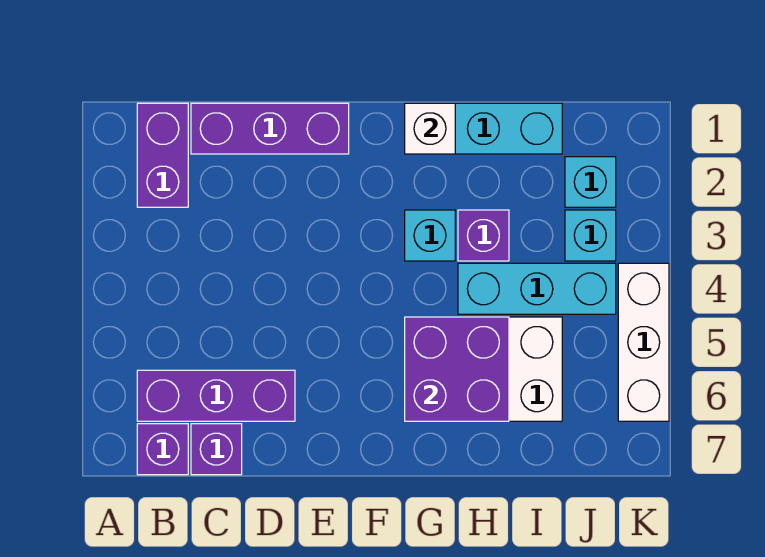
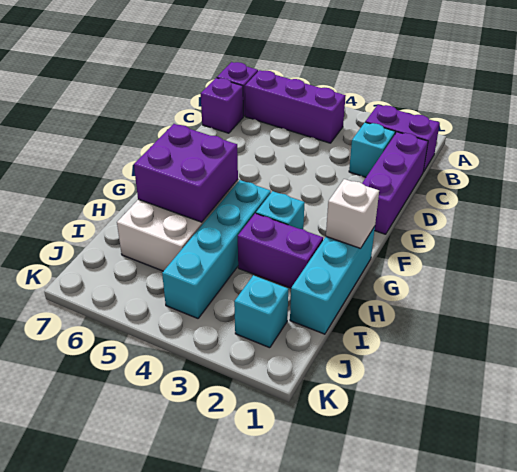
purple 1x3 brick [137,370,295,421] -> purple 1x3 brick turned to [245,70,346,143]
purple 1x1 brick [458,210,509,261] -> purple 1x2 brick [238,213,323,288]
cyan 1x3 brick [458,263,616,314] -> cyan 1x4 brick [162,180,271,318]
cyan 1x1 brick [565,210,616,261] -> cyan 1x1 brick moved to [349,122,395,177]
white 1x3 brick [618,263,669,421] -> none

